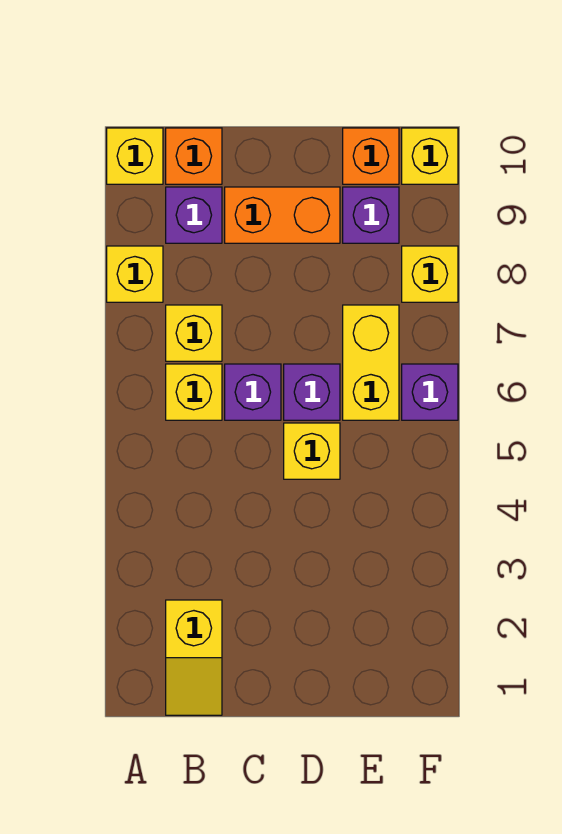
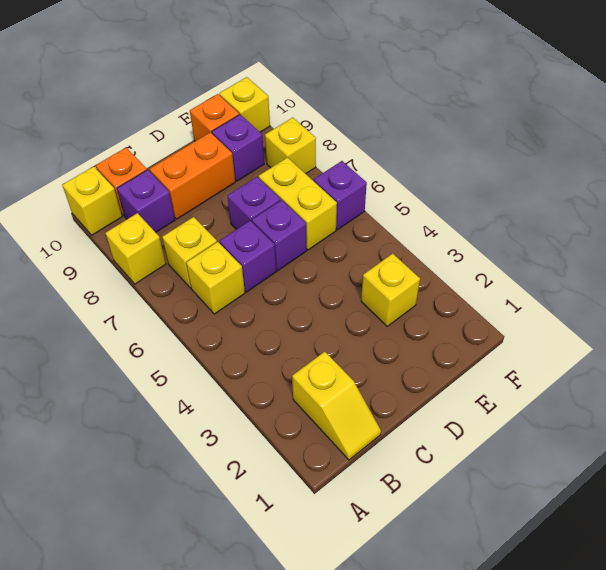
yellow 1x1 brick [284,423,340,479] -> yellow 1x1 brick moved to [361,254,420,326]
none -> purple 1x1 brick [228,177,281,229]

